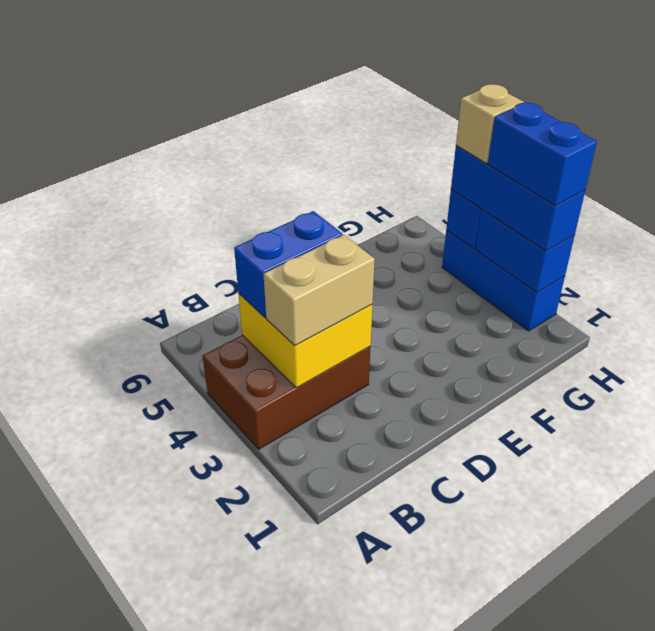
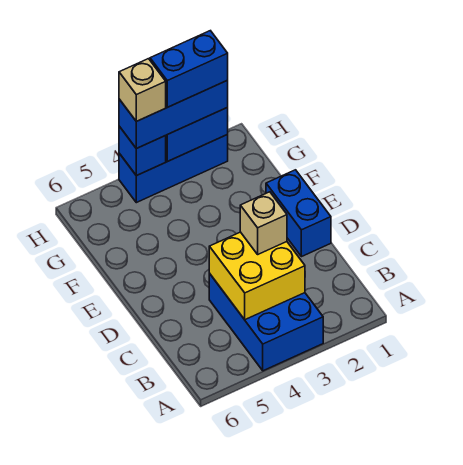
brown 2x3 brick [203,335,370,449] -> blue 2x3 brick [209,274,323,371]
tan 1x2 brick [264,235,375,346] -> tan 1x1 brick [240,192,287,254]
blue 1x2 brick [234,211,342,318] -> blue 1x2 brick moved to [266,170,331,257]

